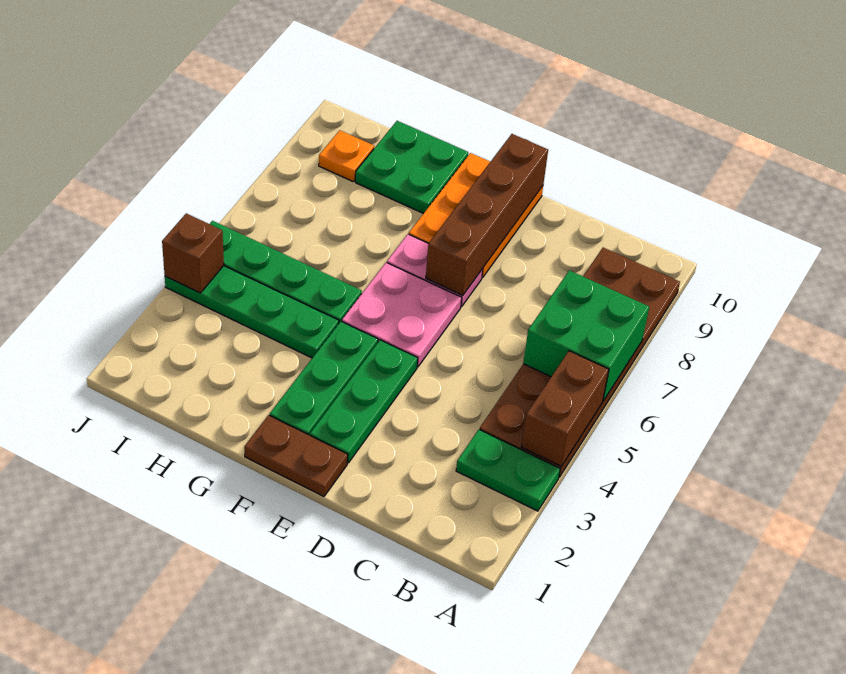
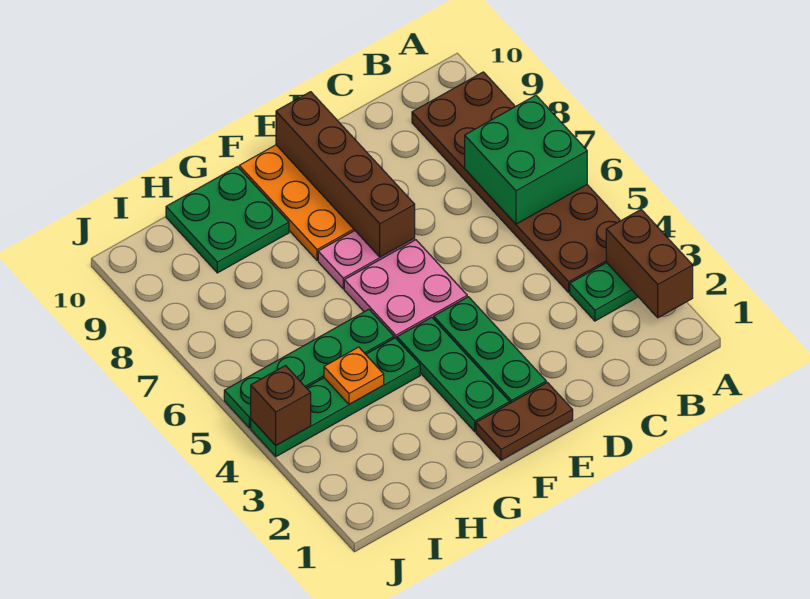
brown 1x2 brick [522,351,609,467] -> brown 1x2 brick moved to [606,210,693,318]
orange 1x1 plate [319,130,374,181] -> orange 1x1 plate moved to [324,347,384,404]

